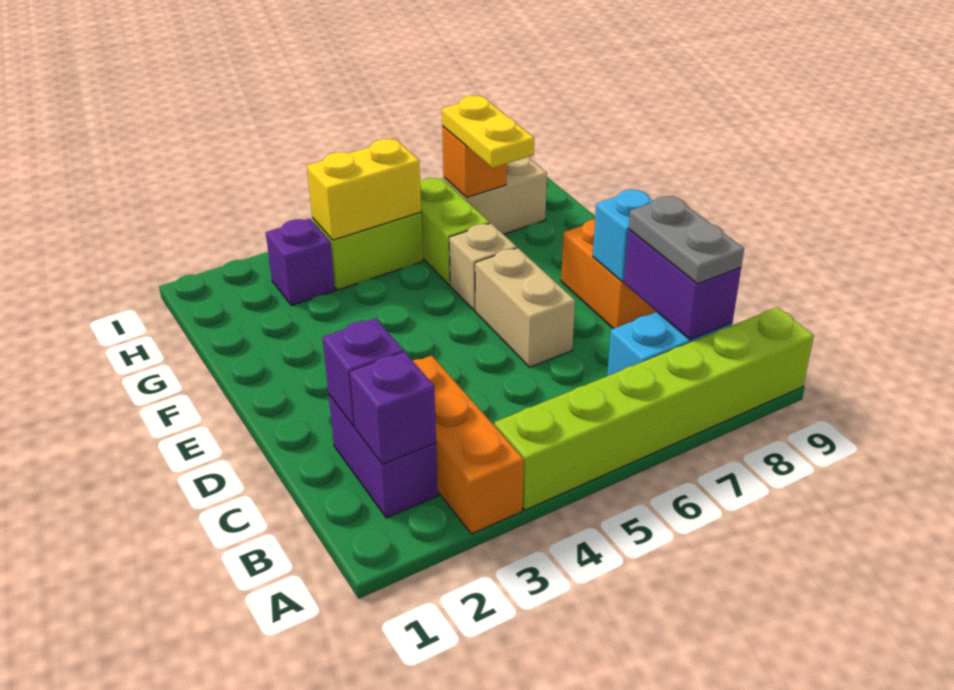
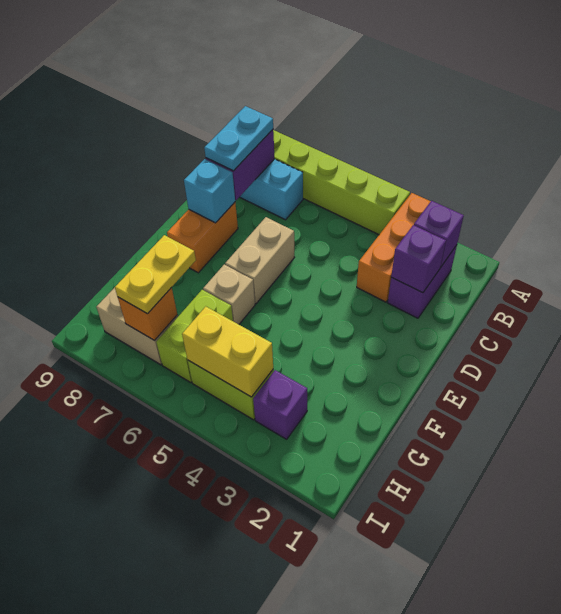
grey 1x2 plate [628,196,744,284] -> cyan 1x2 plate [204,106,273,171]

